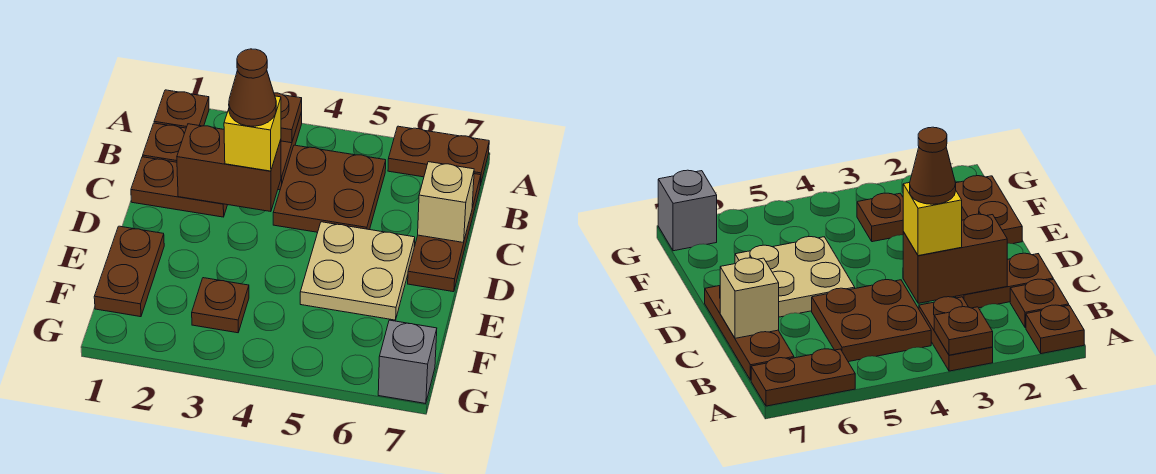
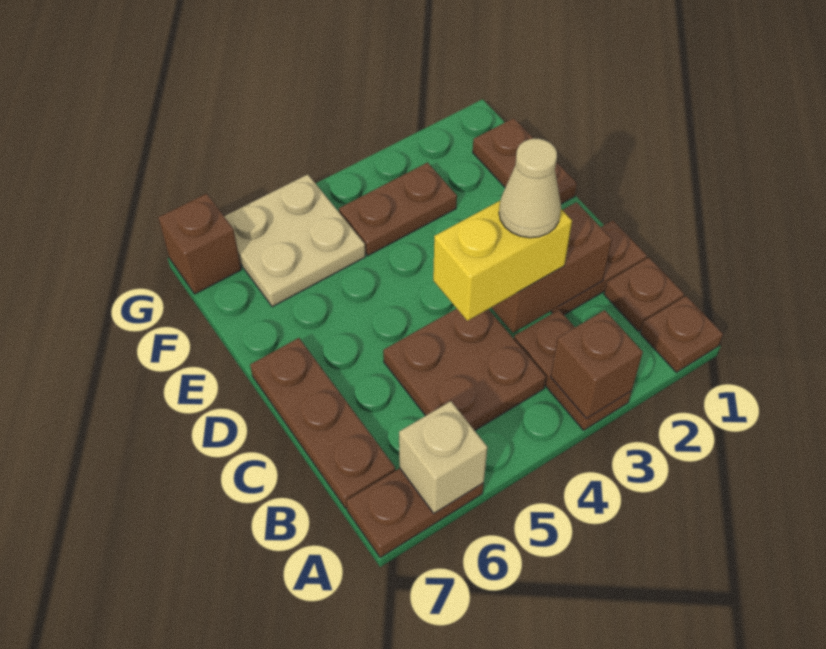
brown 1x1 plate [274,93,302,143] -> brown 1x1 brick [551,310,643,418]
yellow 1x1 brick [224,96,281,171] -> yellow 1x2 brick [433,201,572,321]
brown 1x1 cone [229,49,276,126] -> tan 1x1 cone [499,139,561,238]
tan 1x1 brick [418,162,474,242] -> tan 1x1 brick moved to [399,401,487,513]
tan 2x2 plate [300,222,415,320] -> tan 2x2 plate moved to [224,174,366,307]
brown 1x1 plate [192,278,249,333] -> brown 1x2 plate [339,163,457,256]
grey 1x1 brick [378,320,437,404] -> brown 1x1 brick [158,193,241,294]

